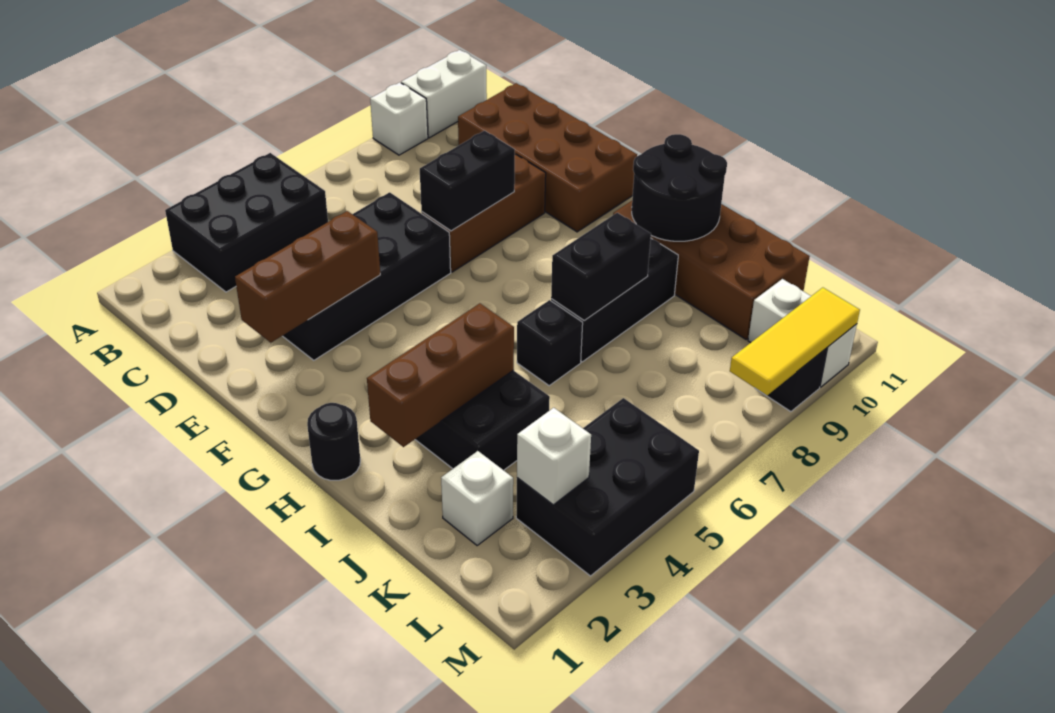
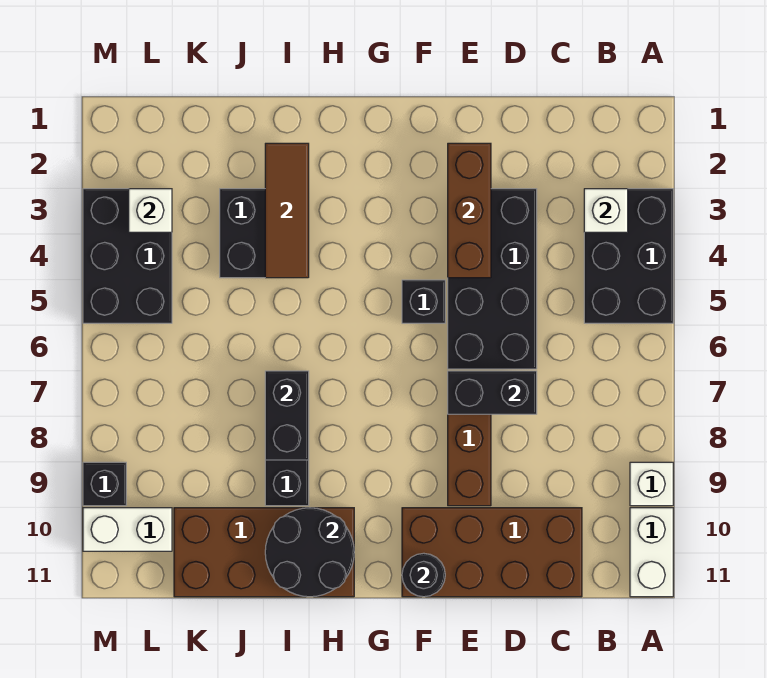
black 1x2 brick [420,131,515,231] -> black 1x2 brick turned to [448,371,537,414]
black 1x1 round brick [307,403,360,480] -> black 1x1 round brick moved to [402,553,445,597]
brown 1x3 brick [367,303,514,447] -> brown 1x3 tile [265,143,309,278]
black 1x1 brick [517,300,583,386] -> black 1x1 brick moved to [402,280,445,323]
white 1x1 brick [441,451,513,545] -> white 1x1 brick moved to [584,189,628,232]
yellow 1x3 tile [730,288,860,395] -> none

